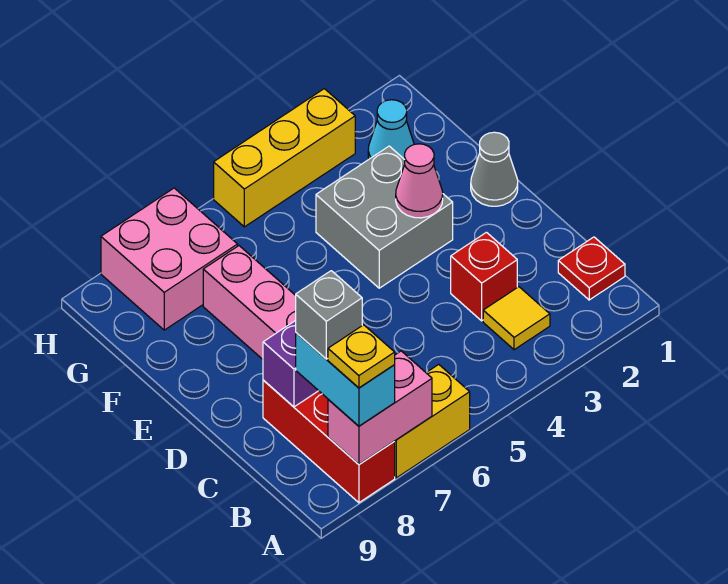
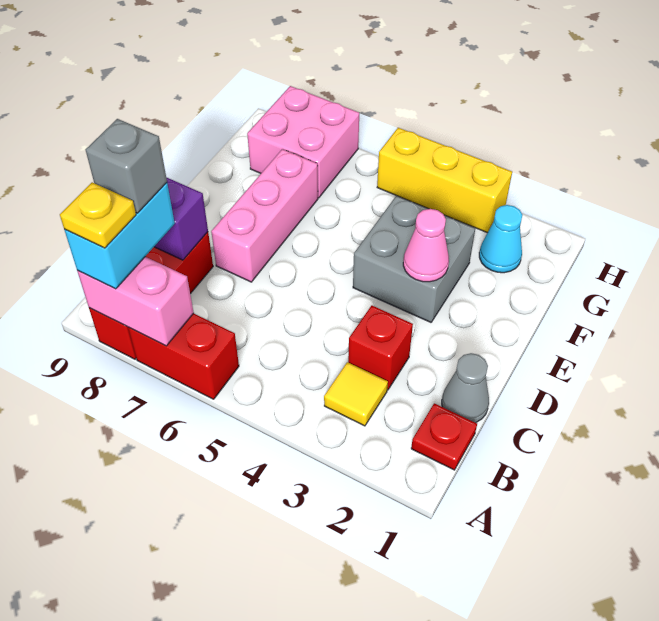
yellow 1x2 brick [394,364,470,478] -> red 1x2 brick [128,313,239,399]
grey 1x1 cone [471,132,518,206] -> grey 1x1 cone moved to [442,353,489,423]

